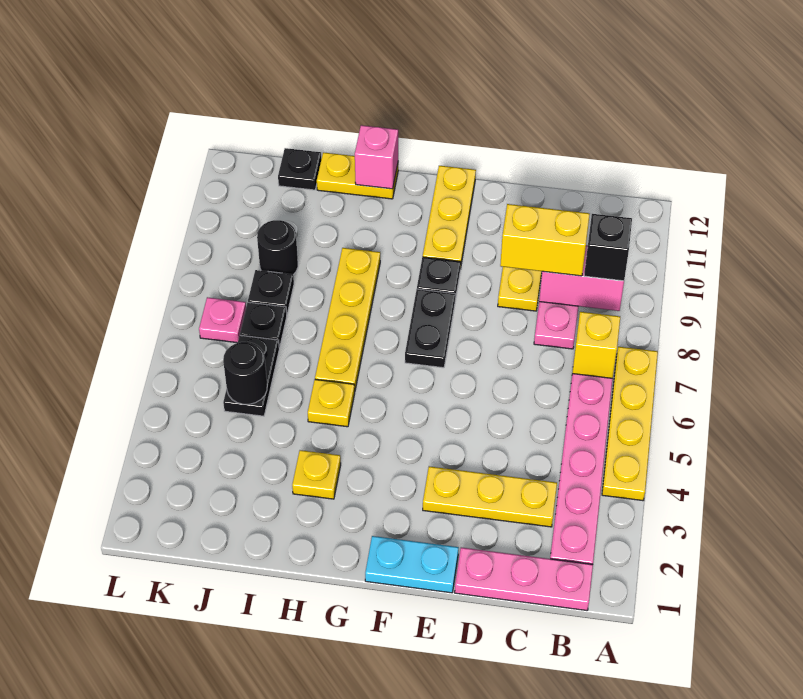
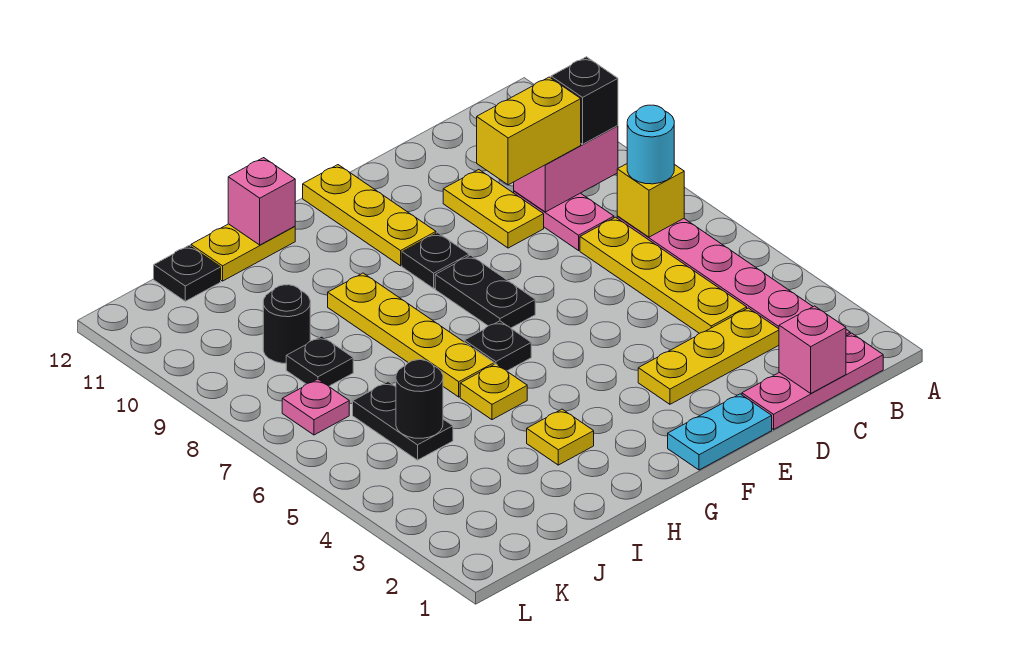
yellow 1x4 plate [602,347,658,501] -> yellow 1x4 plate moved to [580,217,747,333]
none -> cyan 1x1 round brick [627,105,674,184]
none -> pink 1x1 brick [779,306,846,393]
black 1x1 plate [240,302,287,348] -> black 1x1 plate moved to [464,321,531,371]

